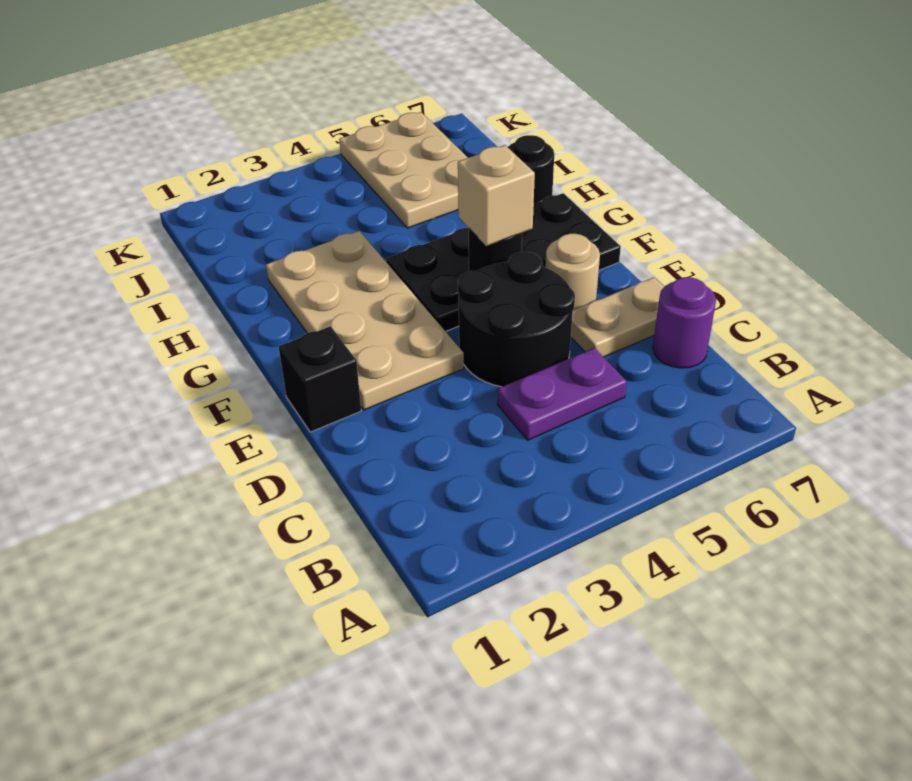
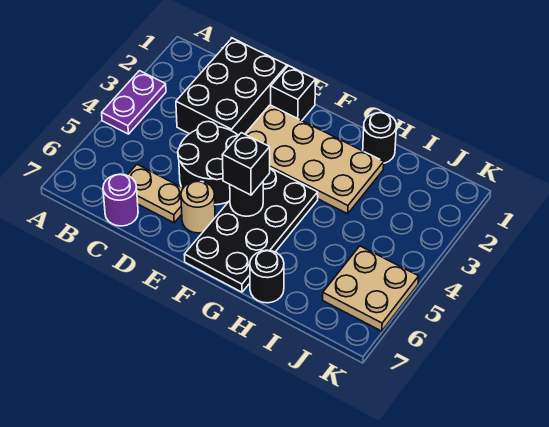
none -> black 2x3 brick [176,38,287,136]
purple 1x2 plate [497,348,627,440] -> purple 1x2 plate moved to [102,71,166,134]
tan 1x2 plate [571,277,664,357] -> tan 1x2 plate turned to [127,165,183,223]
tan 1x1 brick [458,145,535,246] -> black 1x1 brick [222,133,270,195]
none -> black 1x1 round brick [363,113,396,163]
tan 2x3 plate [339,112,468,228] -> tan 2x2 plate [323,246,419,331]

